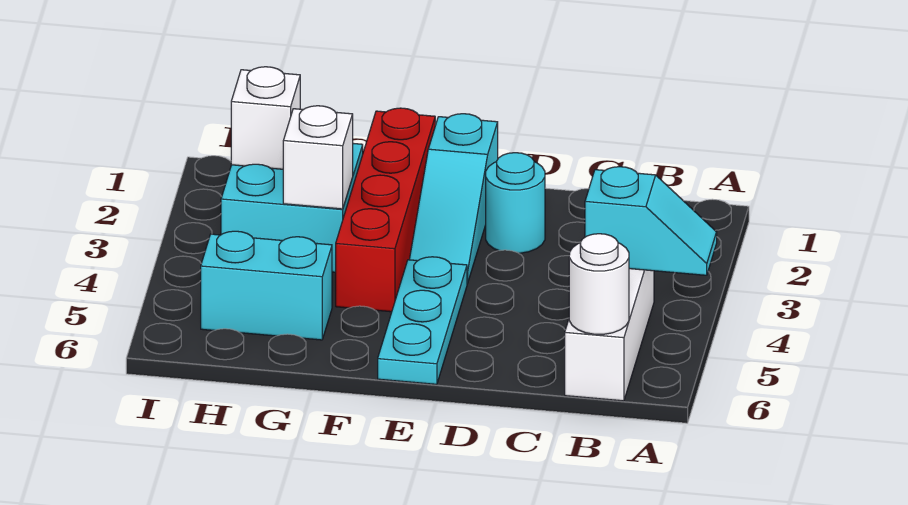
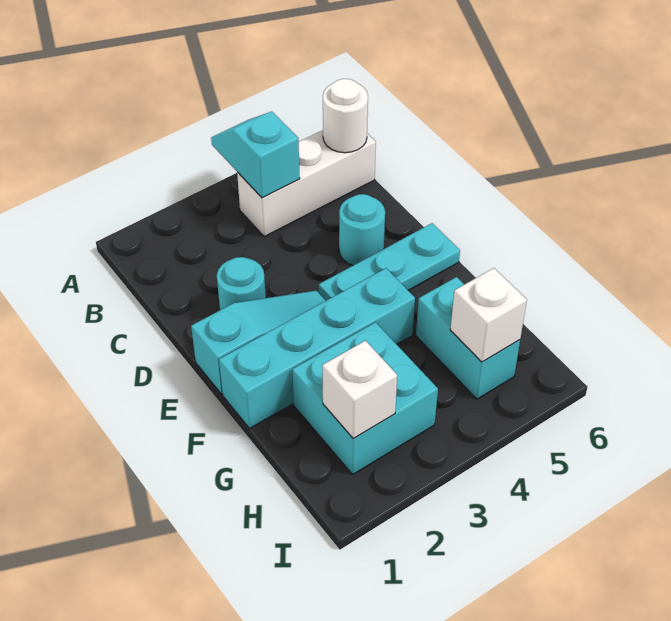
none -> cyan 1x1 round brick [339,194,385,265]
red 1x4 brick [336,108,435,312] -> cyan 1x4 brick [219,268,415,429]
white 1x1 brick [283,106,353,209] -> white 1x1 brick moved to [450,268,527,362]

